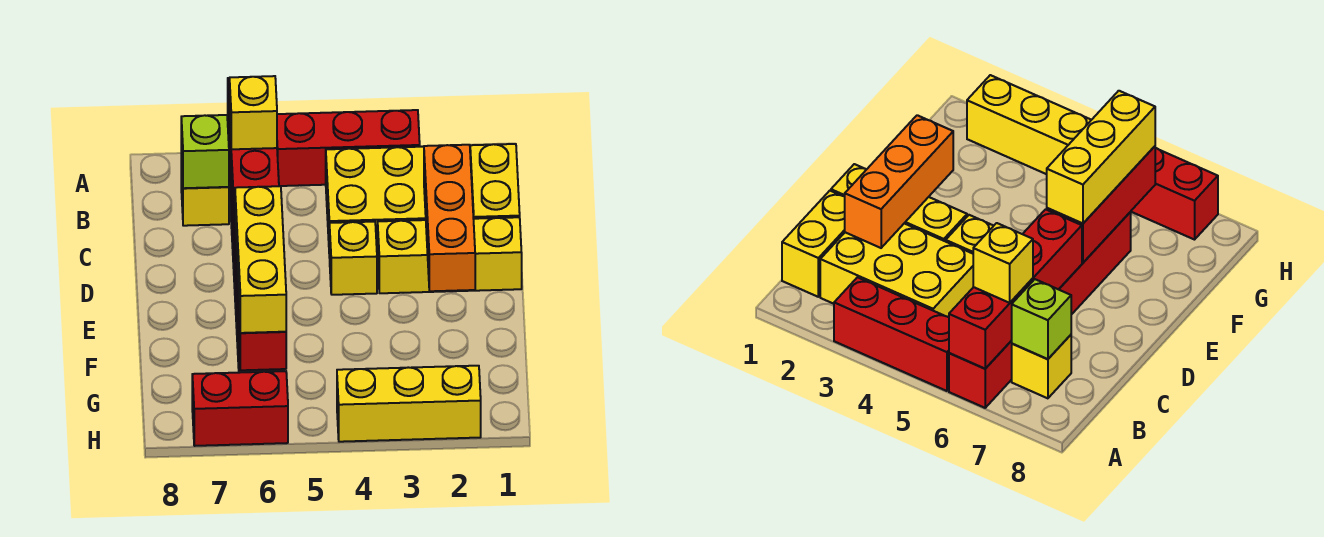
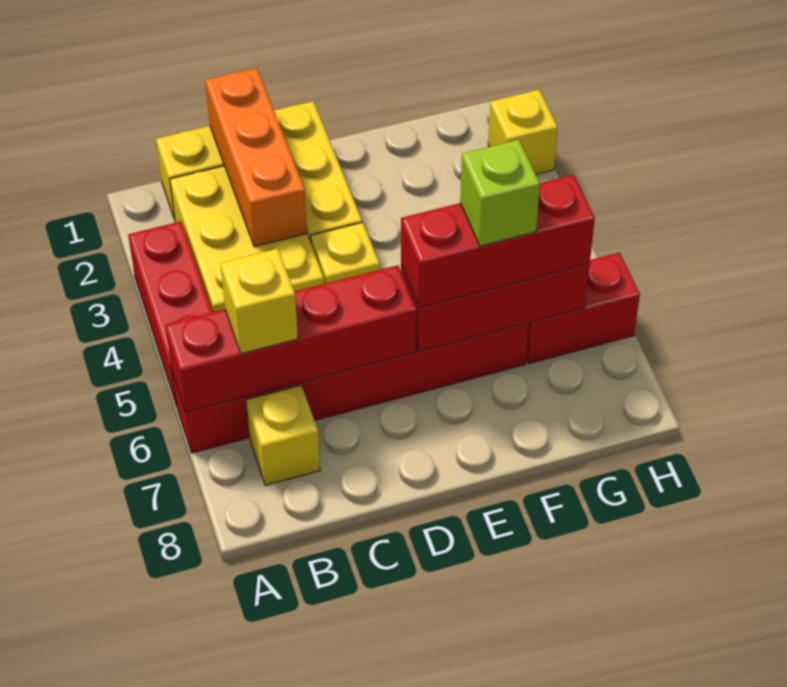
lime 1x1 brick [181,115,229,188] -> lime 1x1 brick moved to [460,140,540,246]
orange 1x3 brick [424,145,475,291] -> orange 1x3 brick turned to [205,68,307,247]
yellow 1x3 brick [235,186,286,333] -> red 1x3 brick [401,175,595,308]
yellow 1x3 brick [337,366,481,442] -> yellow 1x1 brick [488,90,558,174]
red 1x2 brick [192,371,288,446] -> red 1x2 brick turned to [526,253,640,364]

